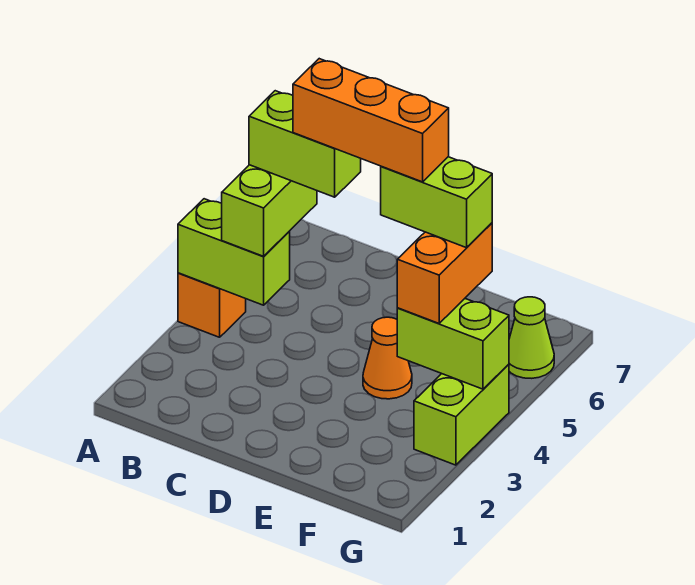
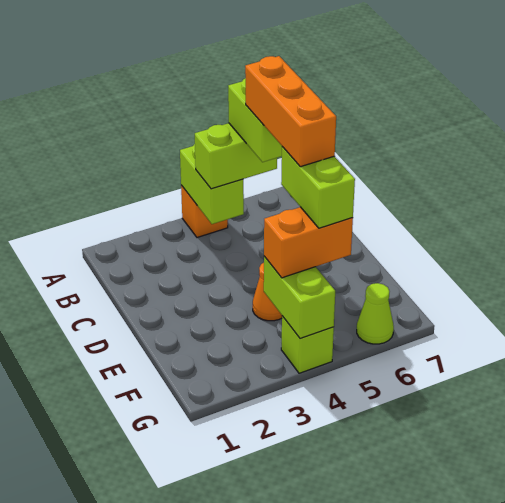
lime 1x2 brick [414,364,509,465] -> lime 1x1 brick [281,316,334,373]

